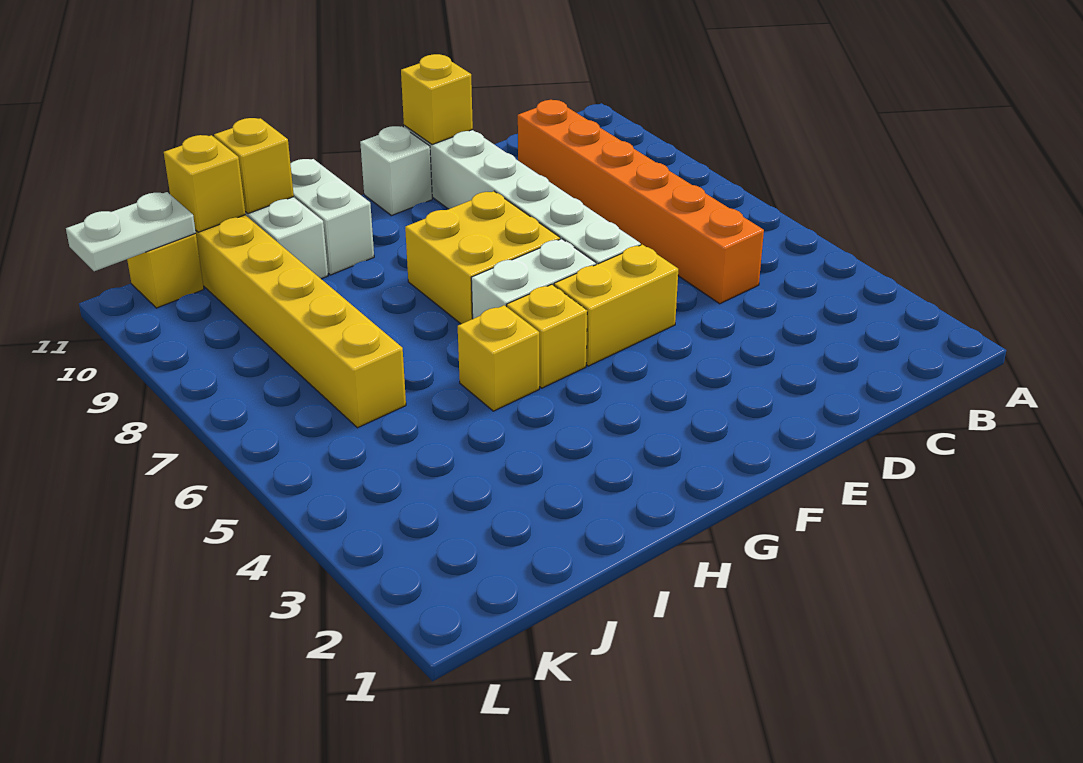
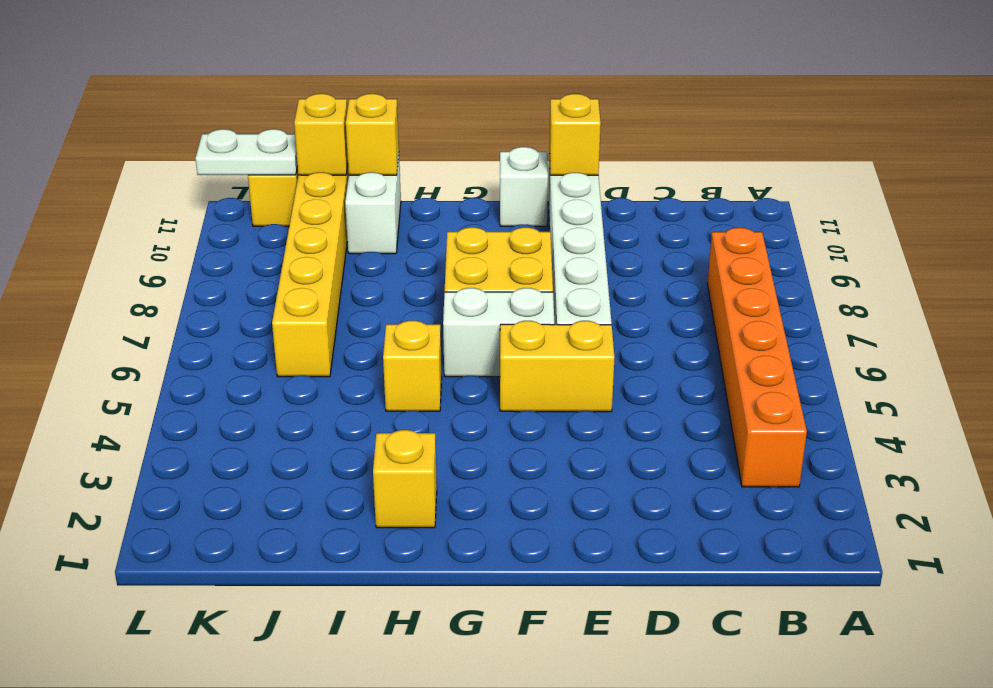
orange 1x6 brick [518,100,764,304] -> orange 1x6 brick moved to [707,228,807,487]
yellow 1x1 brick [507,284,587,388] -> yellow 1x1 brick moved to [373,430,437,528]
white 1x2 brick [290,159,374,275] -> none

